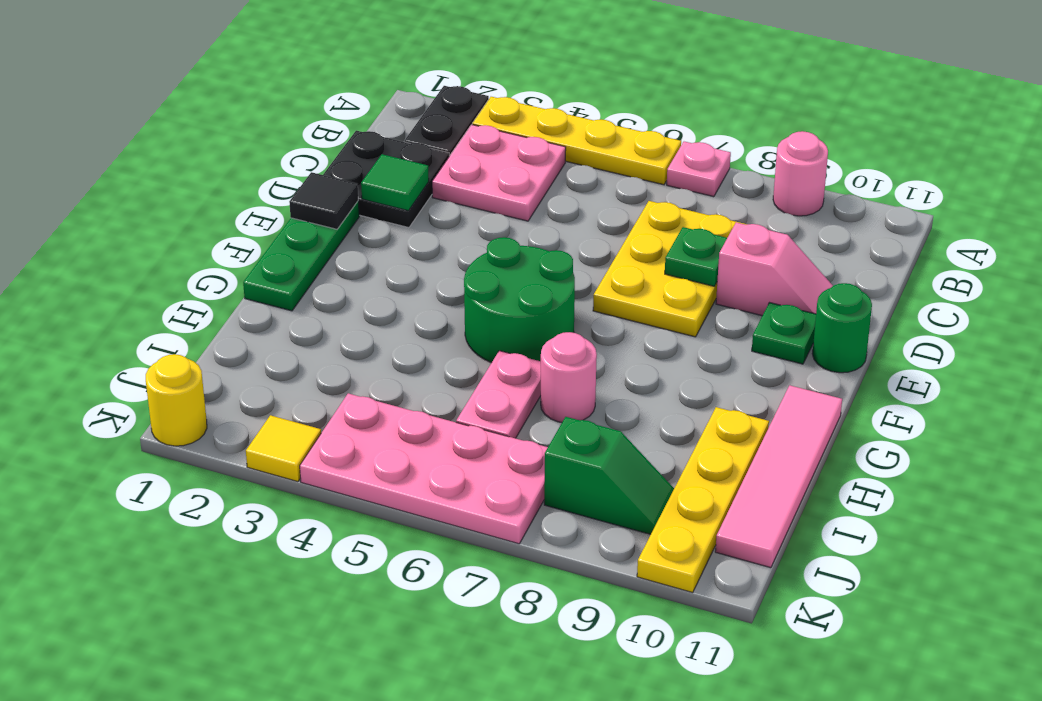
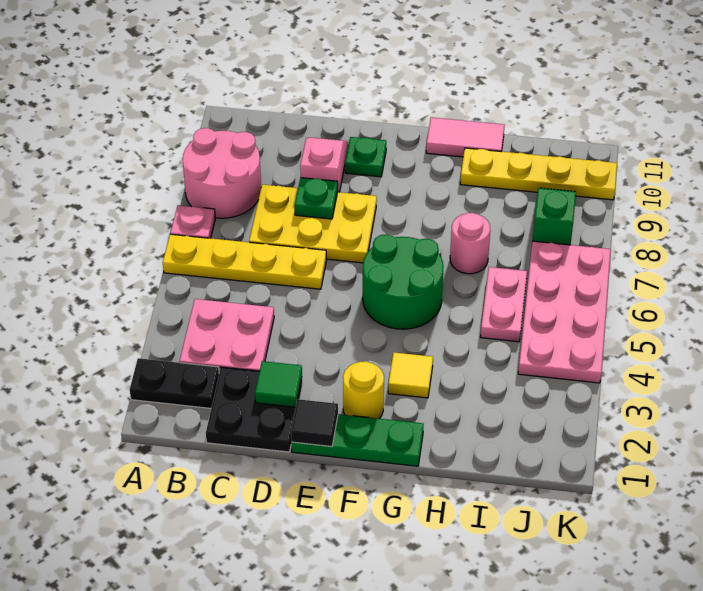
yellow 1x4 plate [472,97,681,185] -> yellow 1x4 plate turned to [163,234,327,289]
pink 1x1 round brick [773,131,828,216] -> pink 2x2 round brick [183,128,261,218]
green 1x1 round brick [812,283,872,373] -> none
pink 1x4 tile [715,385,842,568] -> pink 1x2 tile [426,117,505,157]
pink 1x2 plate [456,351,541,438] -> pink 1x2 plate turned to [481,267,527,342]
yellow 1x1 round brick [146,354,207,446] -> yellow 1x1 round brick moved to [343,362,384,419]
yellow 1x1 tile [246,415,321,482] -> yellow 1x1 tile moved to [388,352,433,398]

